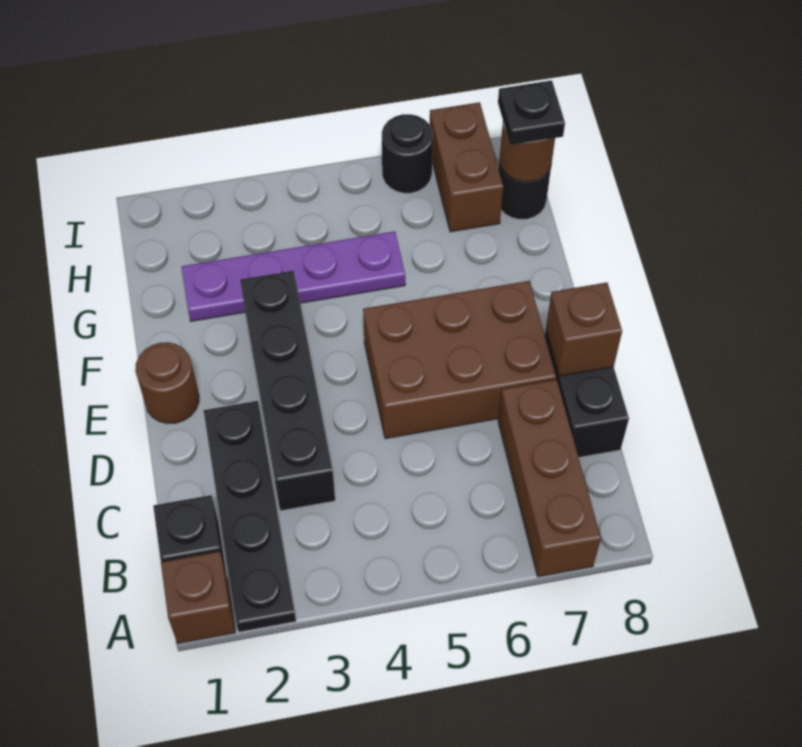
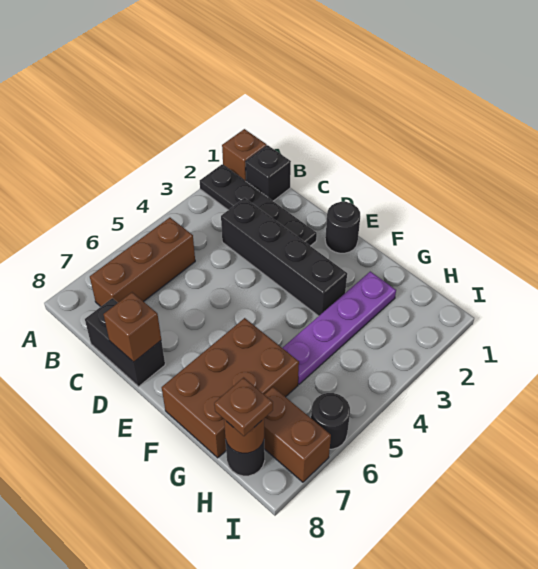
brown 1x3 brick [498,380,601,577] -> brown 1x3 brick turned to [90,218,195,306]
brown 2x3 brick [363,281,556,439] -> brown 2x3 brick moved to [162,318,299,458]
brown 1x1 round brick [135,342,199,423] -> black 1x1 round brick [325,202,360,253]
black 1x1 plate [498,80,565,145] -> brown 1x1 plate [214,378,273,436]

